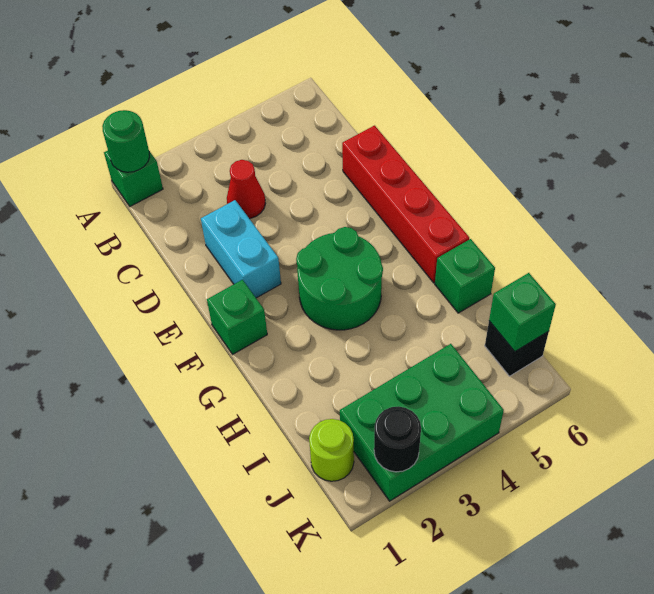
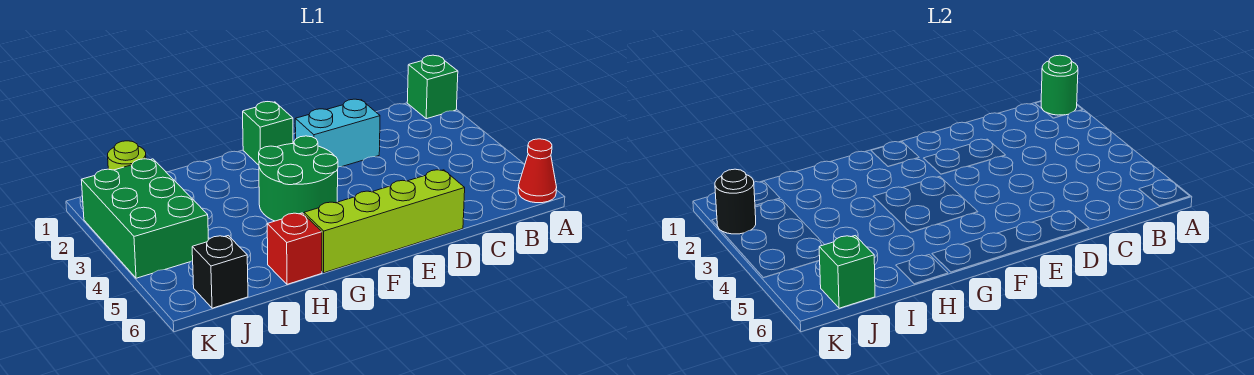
red 1x1 cone [227,160,265,219] -> red 1x1 cone moved to [518,139,557,203]
red 1x4 brick [342,126,469,283] -> lime 1x4 brick [304,170,465,273]
green 1x1 brick [435,239,495,313] -> red 1x1 brick [267,213,322,284]

